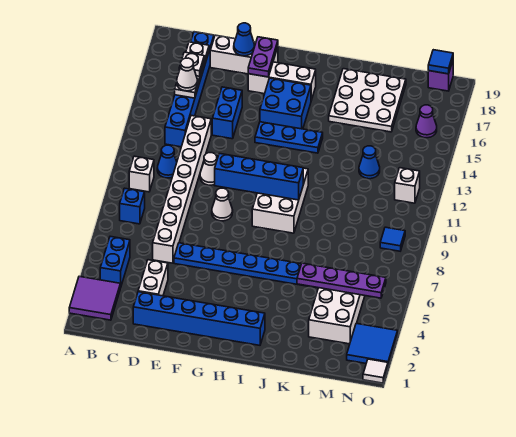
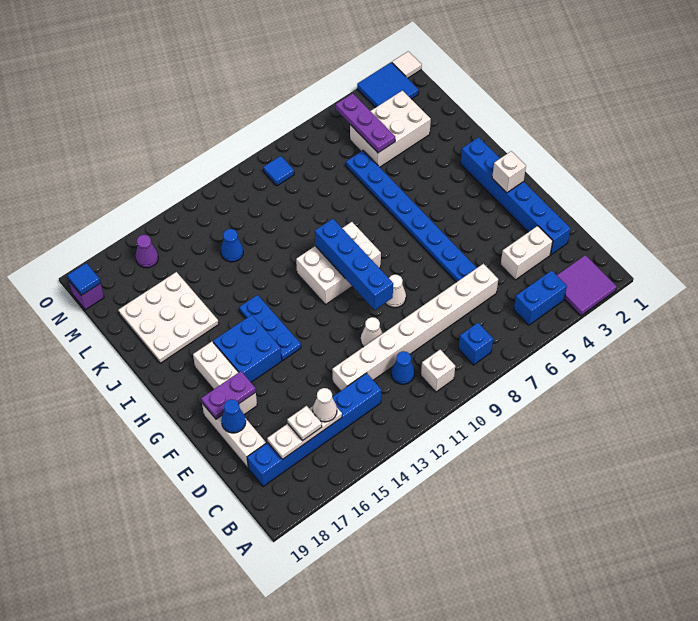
blue 1x2 brick [212,87,242,139] -> none
purple 1x4 plate [297,263,386,298] -> purple 1x3 plate [336,93,395,153]
white 1x1 brick [395,168,420,203] -> white 1x1 brick moved to [492,151,526,193]

